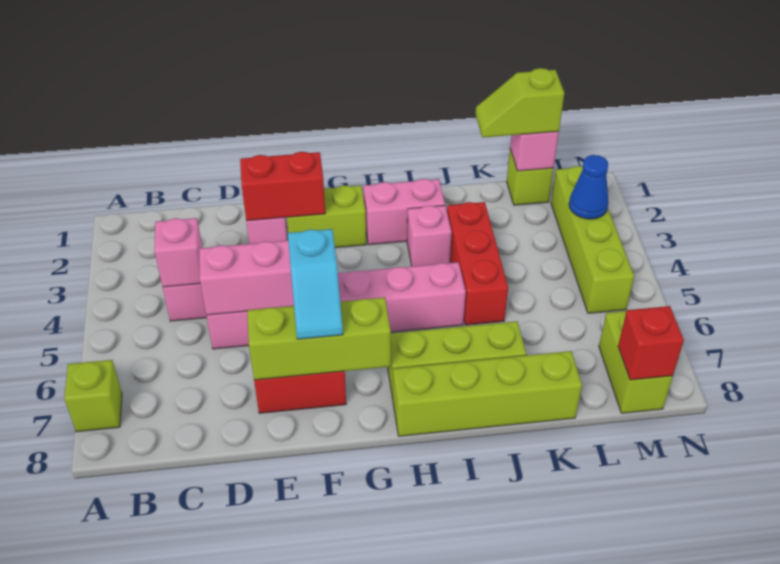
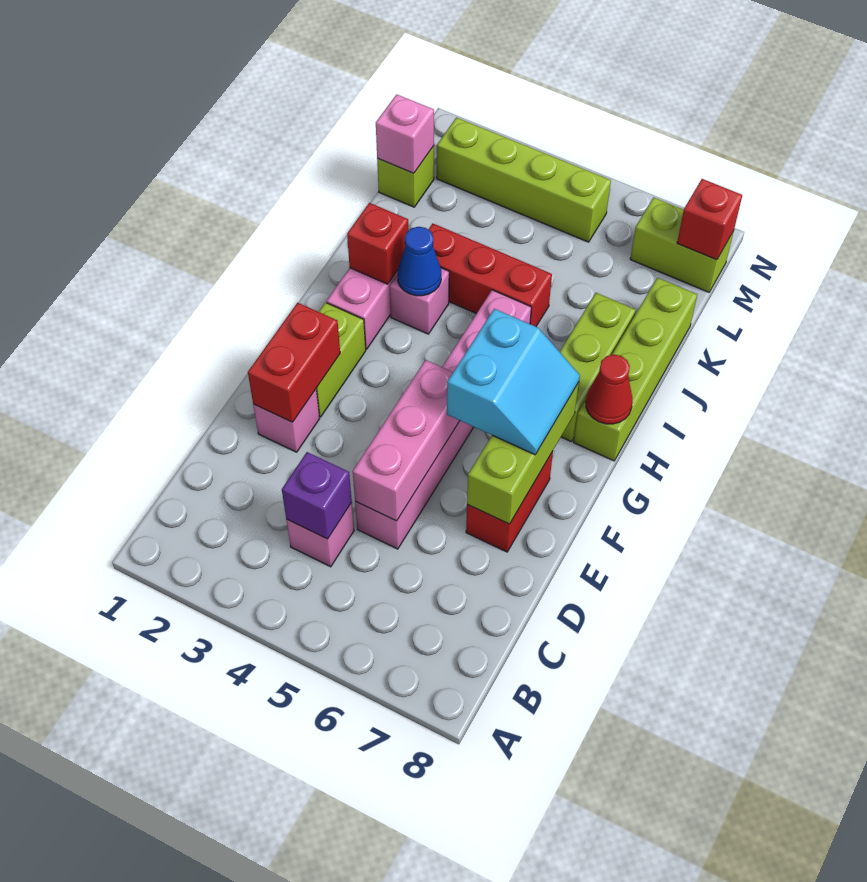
lime 1x1 brick [64,360,122,432] -> none
pink 1x1 brick [154,218,202,287] -> purple 1x1 brick [282,452,352,539]
cyan 1x2 slope [288,229,343,339] -> cyan 2x2 slope [447,309,580,455]
none -> red 1x1 cone [586,354,633,424]
none -> red 1x1 brick [347,203,408,284]
lime 1x2 slope [475,68,564,138] -> none
blue 1x1 cone [569,155,609,219] -> blue 1x1 cone moved to [397,227,441,296]

